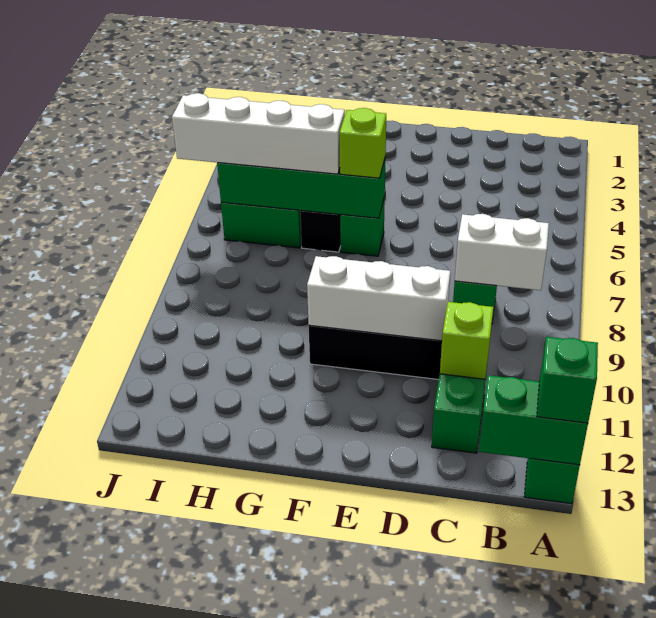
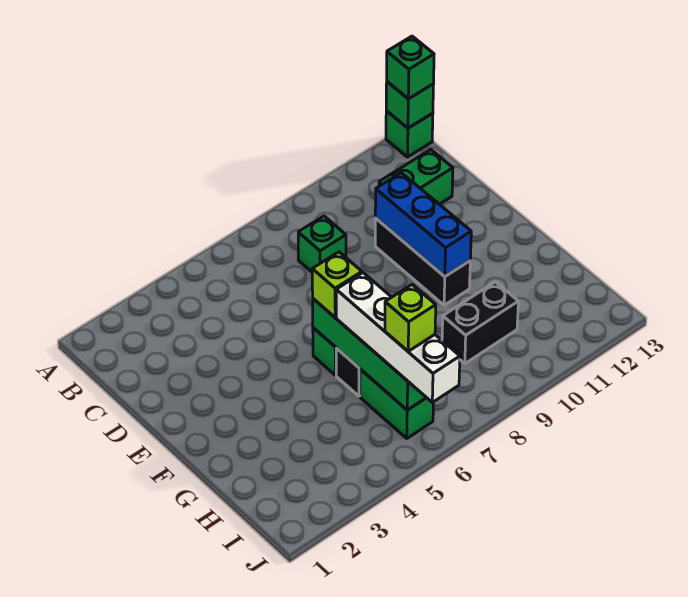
green 1x2 brick [479,375,588,465] -> green 1x1 brick [386,82,434,128]
white 1x2 brick [455,214,549,290] -> none
lime 1x1 brick [440,302,493,379] -> lime 1x1 brick moved to [385,285,436,351]
white 1x3 brick [307,256,450,341] -> blue 1x3 brick [375,173,471,276]
none -> black 1x2 brick [442,282,518,363]

